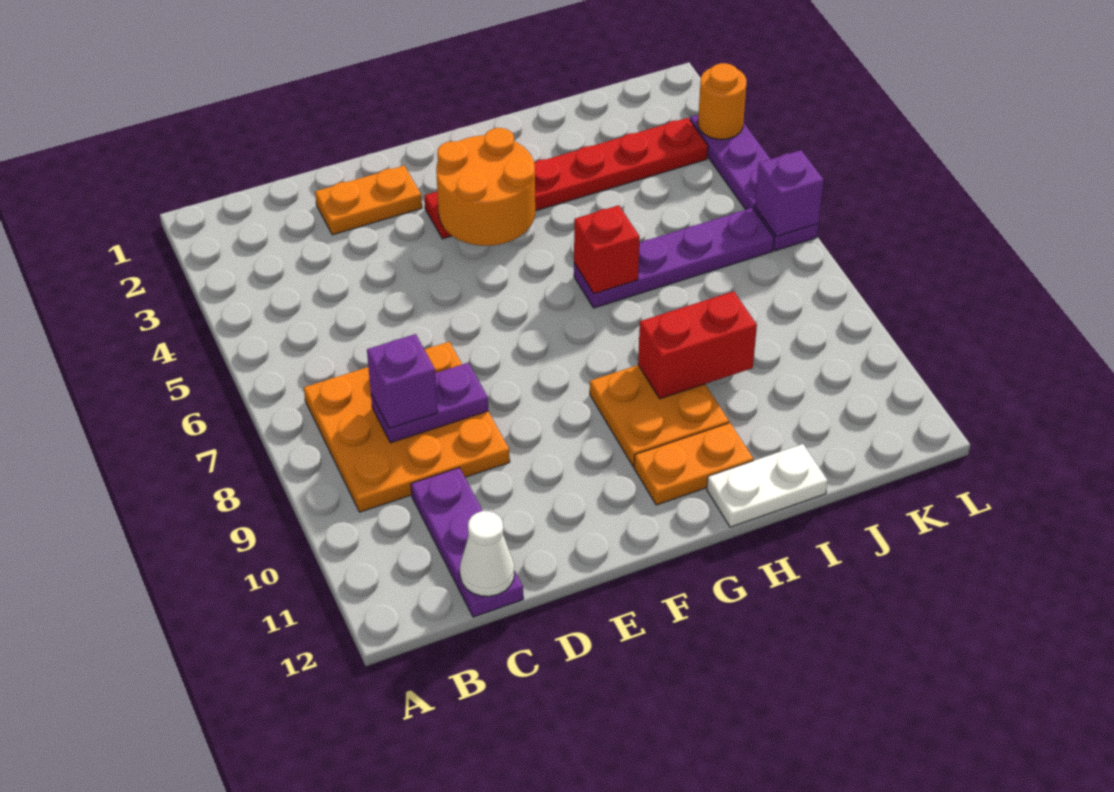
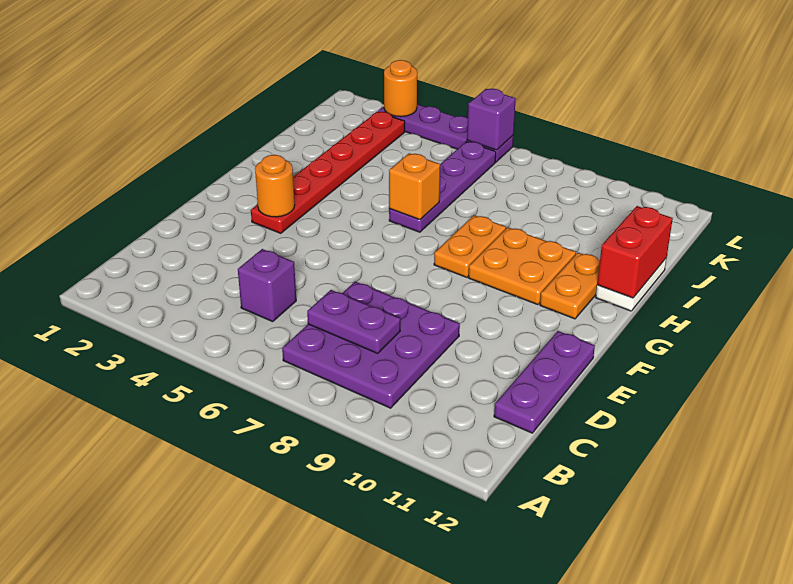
orange 3x3 plate [304,342,510,512] -> purple 3x3 plate [282,282,460,408]
purple 1x2 plate [371,363,488,443] -> purple 1x2 plate turned to [307,290,400,353]
purple 1x1 brick [367,334,438,428] -> purple 1x1 brick moved to [238,249,296,322]
purple 1x3 plate [411,468,523,617] -> purple 1x3 plate turned to [494,331,595,433]
white 1x1 cone [460,511,515,596] -> none
orange 1x2 plate [315,166,422,235] -> orange 1x2 plate moved to [434,215,506,277]
orange 2x2 round brick [436,128,535,246] -> orange 1x1 round brick [255,155,295,217]
red 1x1 brick [574,205,640,294] -> orange 1x1 brick [389,153,440,220]
red 1x2 brick [638,291,757,399] -> red 1x2 brick moved to [597,206,673,298]

